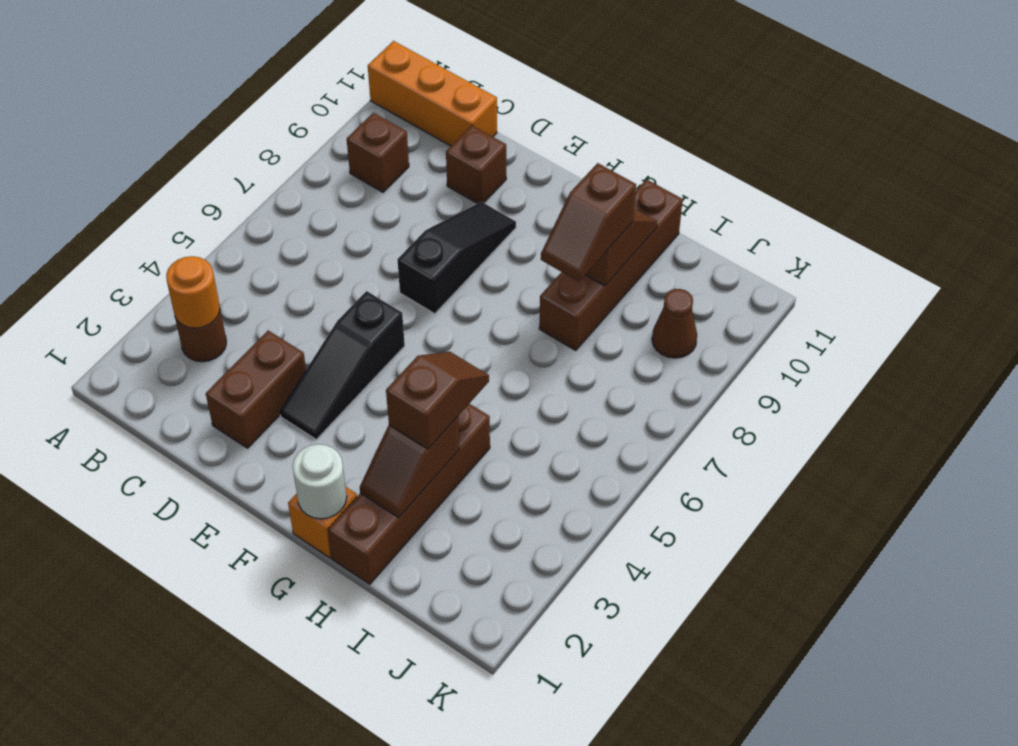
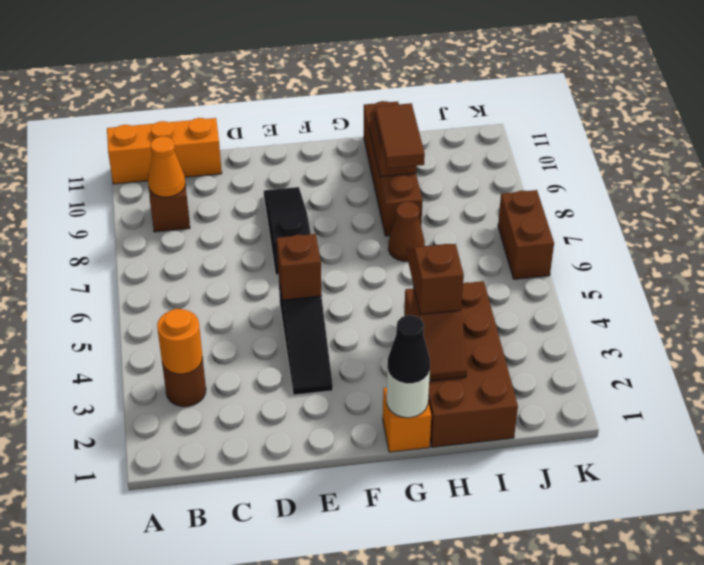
none -> orange 1x1 cone [148,136,185,197]
brown 1x2 brick [206,331,306,448] -> brown 1x2 brick moved to [498,190,554,279]
brown 1x1 brick [446,126,506,204] -> brown 1x1 brick moved to [277,234,322,300]
none -> black 1x1 cone [388,315,430,384]
brown 1x4 brick [328,404,490,584] -> brown 2x4 brick [404,281,518,447]
brown 1x2 slope [541,163,636,282] -> brown 1x2 tile [375,103,425,168]
brown 1x1 cone [652,289,697,358] -> brown 1x1 cone moved to [388,202,425,261]

